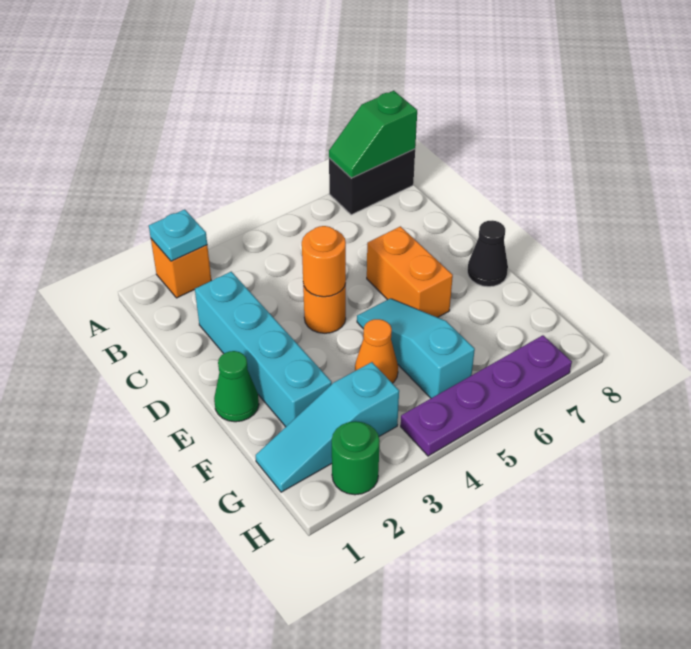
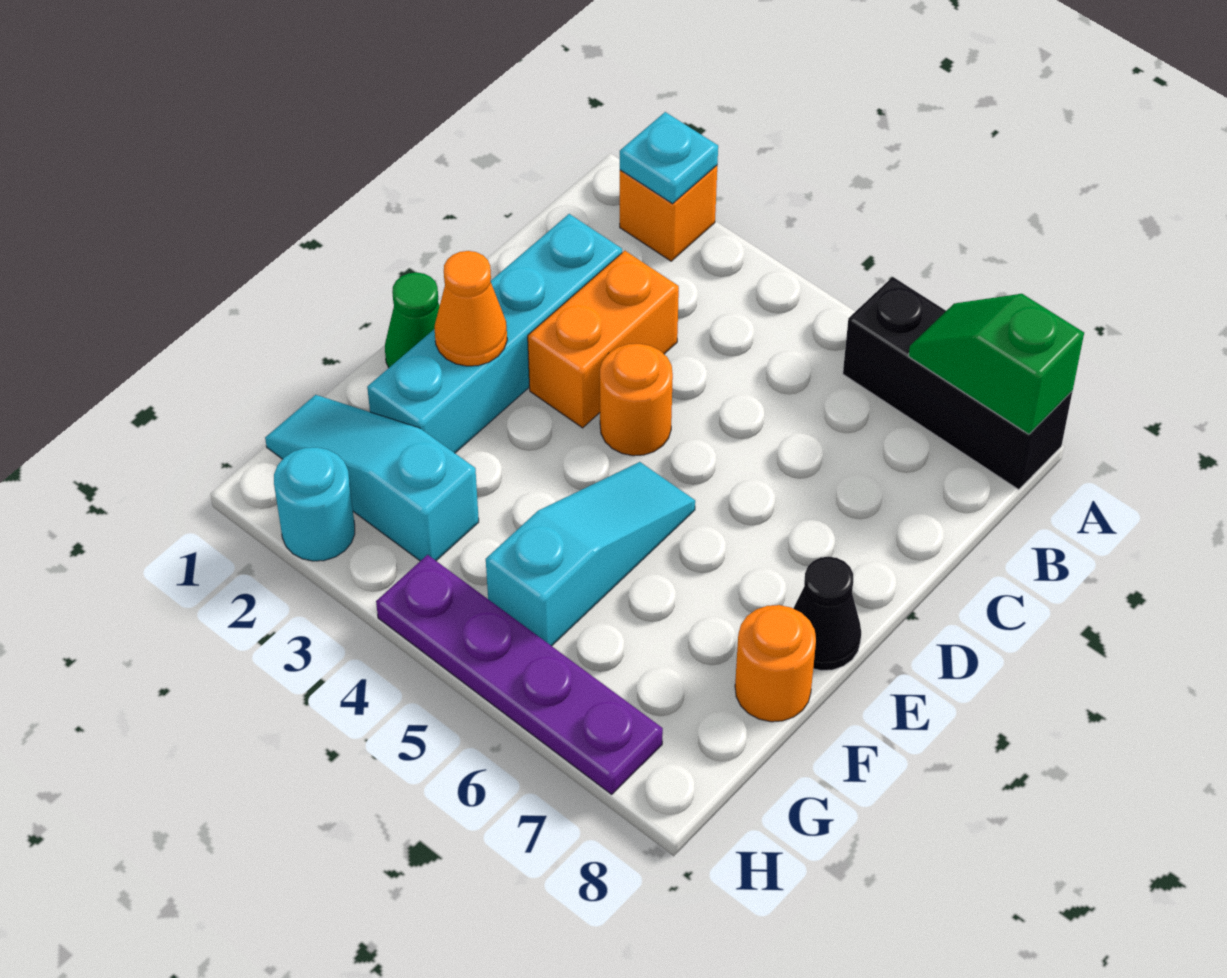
black 1x2 brick [329,149,415,215] -> black 1x3 brick [843,277,1072,490]
orange 1x1 round brick [302,226,346,297] -> orange 1x1 round brick moved to [735,605,816,722]
orange 1x2 brick [367,226,453,317] -> orange 1x2 brick moved to [528,251,679,428]
orange 1x1 cone [355,319,398,383] -> orange 1x1 cone moved to [435,251,507,366]
green 1x1 round brick [332,421,380,495] -> cyan 1x1 round brick [274,447,355,561]

